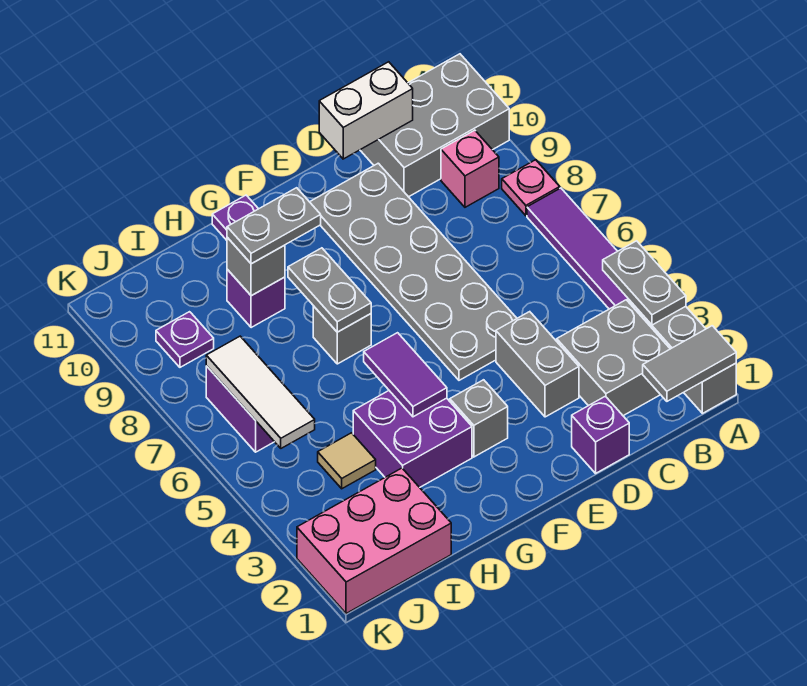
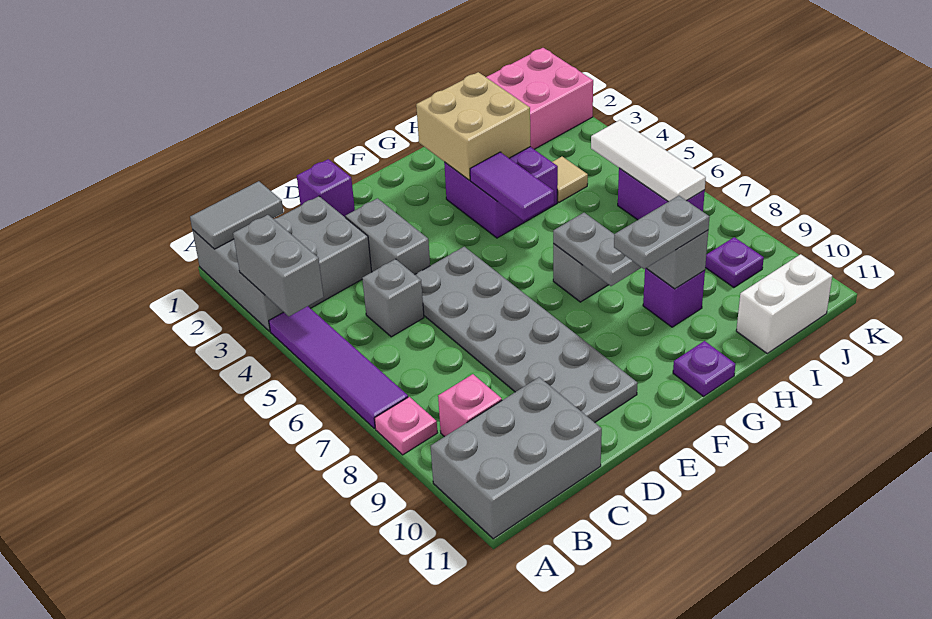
grey 1x2 plate [603,241,686,325] -> grey 1x2 brick [233,215,323,316]
white 1x2 brick [319,62,413,159] -> white 1x2 brick moved to [736,254,832,353]
grey 1x1 brick [450,380,508,457] -> grey 1x1 brick moved to [362,259,424,337]
none -> tan 2x2 brick [416,72,530,180]

